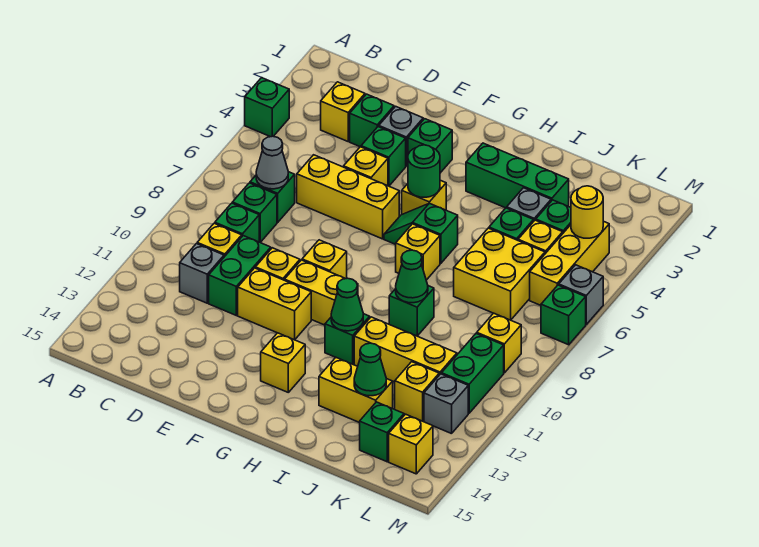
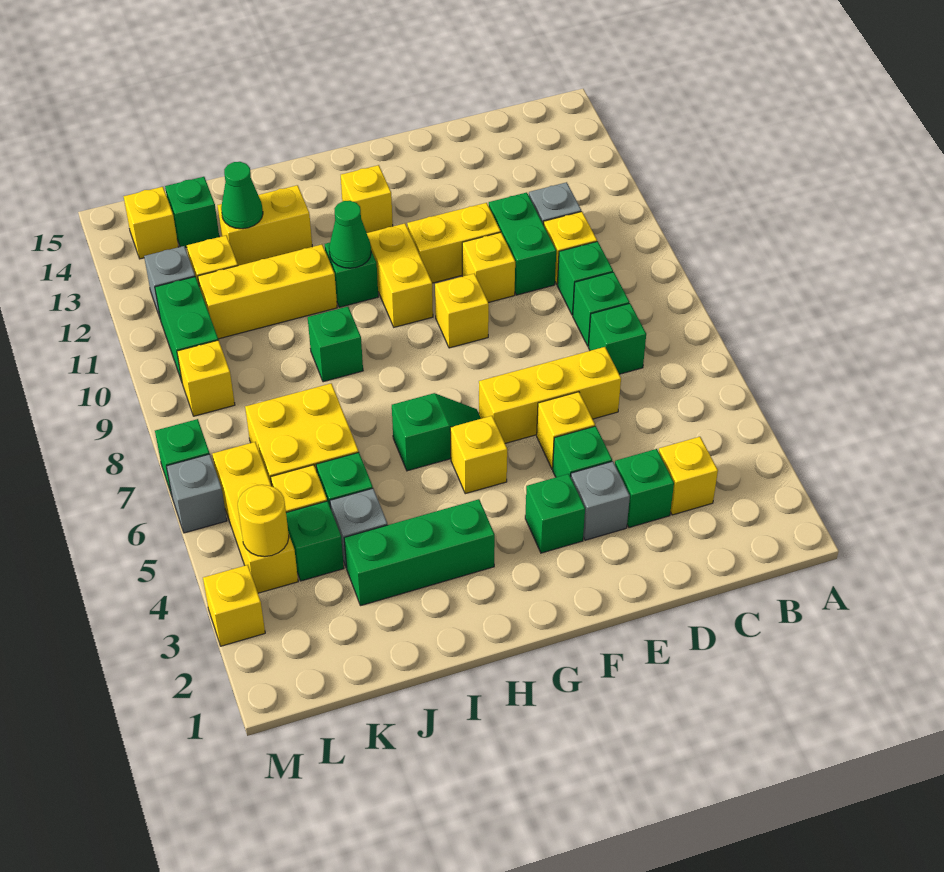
green 1x1 brick [245,78,289,137] -> none
grey 1x1 cone [256,136,288,189] -> none
yellow 1x2 brick [285,260,358,325] -> yellow 1x2 brick turned to [367,223,433,327]
green 1x1 round brick [408,145,440,197] -> none
yellow 1x1 brick [396,224,440,280] -> yellow 1x1 brick moved to [203,565,265,646]
green 1x1 cone [396,250,428,303] -> none

